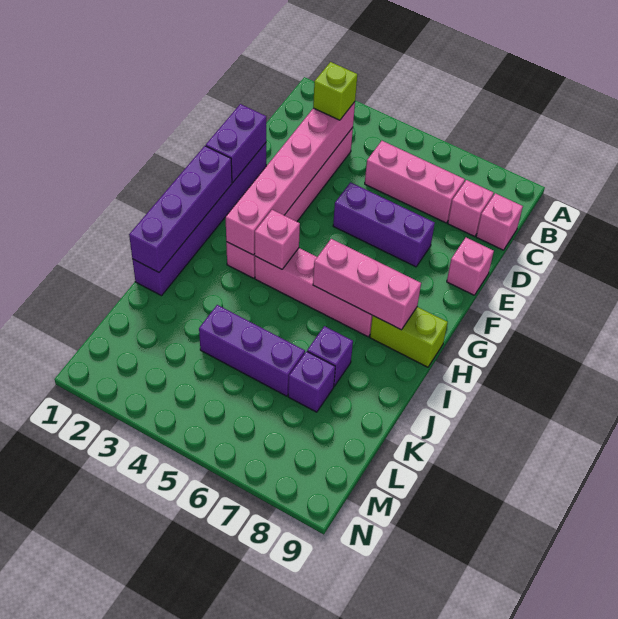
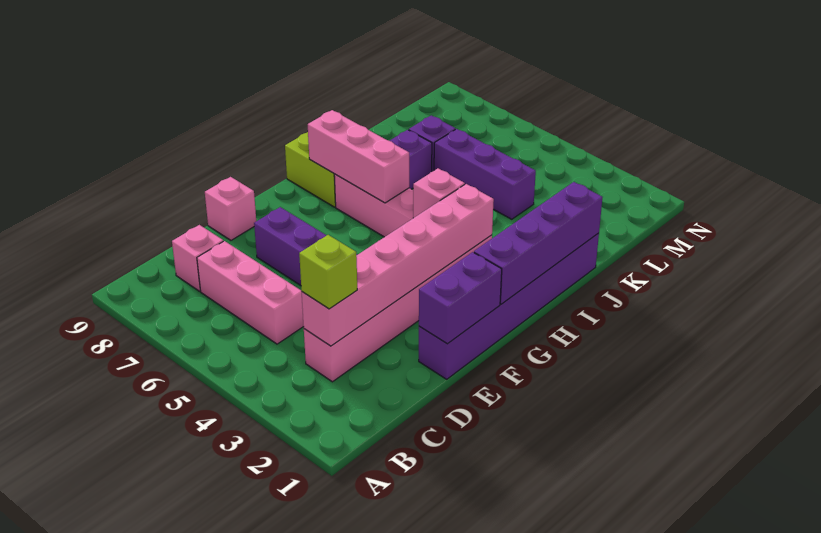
pink 1x1 brick [476,193,523,250] -> none

